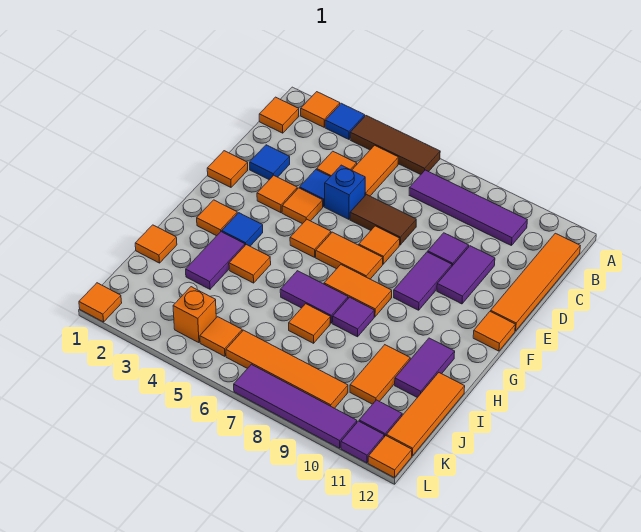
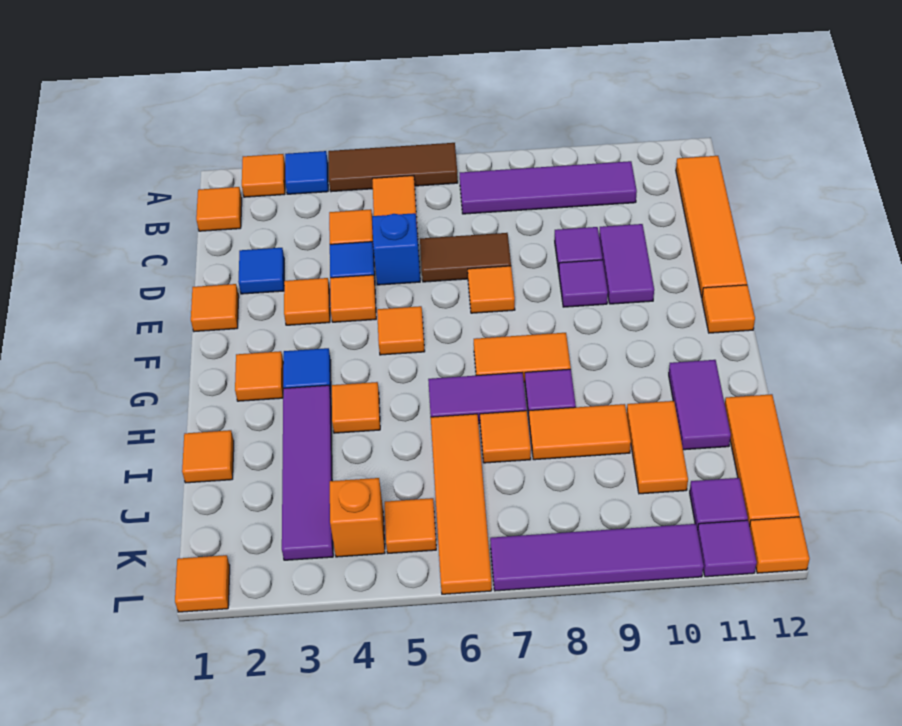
purple 1x2 tile [394,252,452,310] -> purple 1x1 tile [559,260,608,307]
orange 1x2 tile [316,232,383,279] -> orange 1x2 tile moved to [529,404,631,460]
purple 1x2 tile [186,232,245,289] -> purple 1x4 tile [282,385,333,560]
orange 1x4 tile [226,330,348,408] -> orange 1x4 tile turned to [431,414,492,594]

